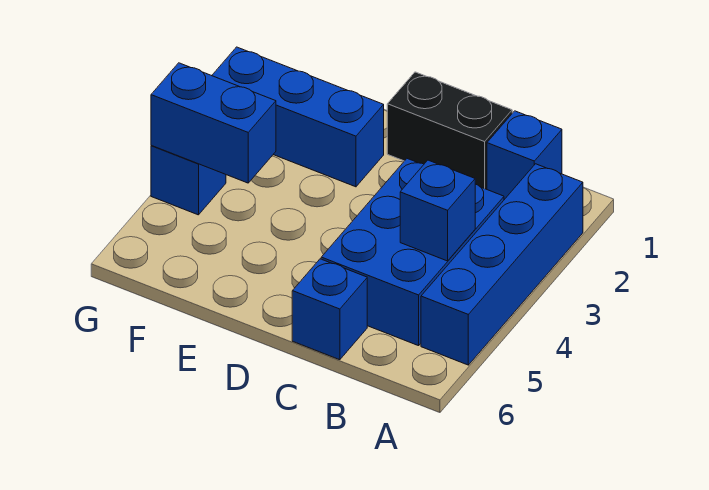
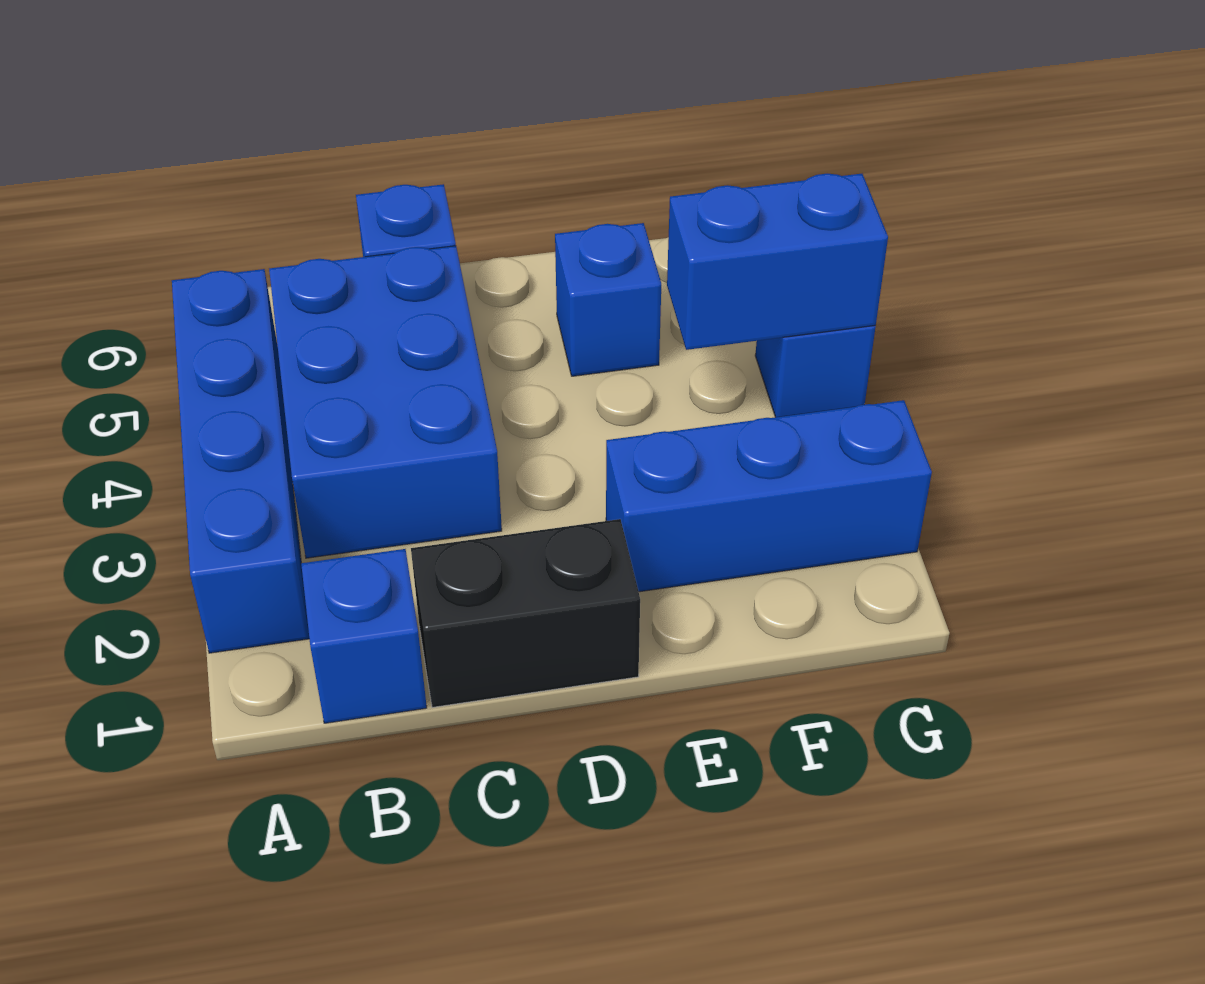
blue 1x1 brick [400,160,475,261] -> blue 1x1 brick moved to [555,223,661,376]

